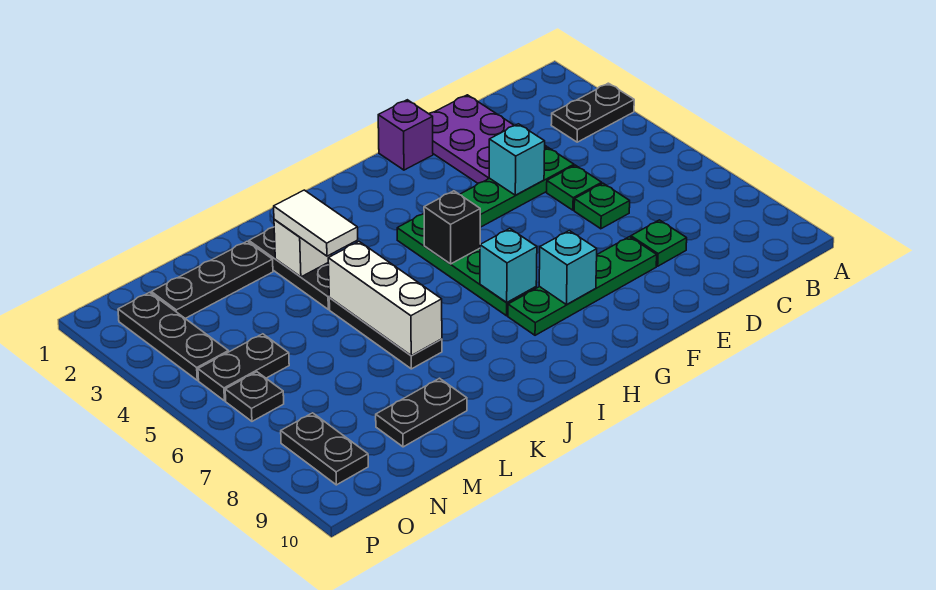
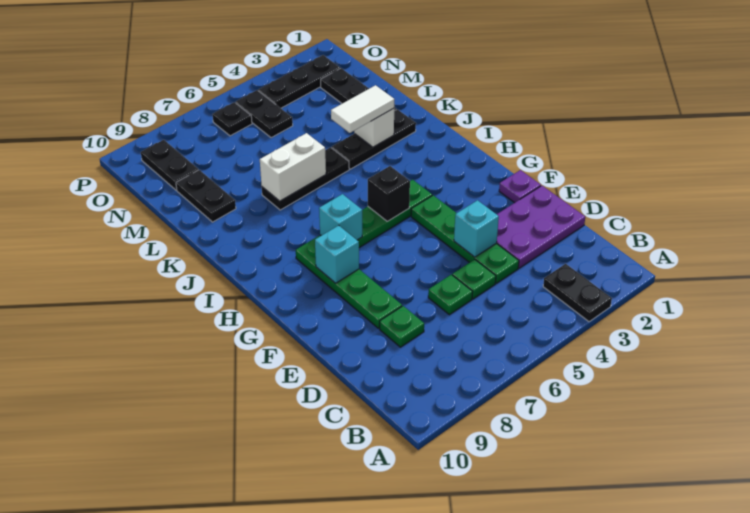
purple 1x1 brick [378,100,433,170] -> purple 1x1 plate [499,170,541,203]
white 1x3 brick [328,242,442,355] -> white 1x2 brick [260,133,326,201]
black 1x2 plate [281,413,368,485] -> black 1x2 plate turned to [141,140,198,190]

